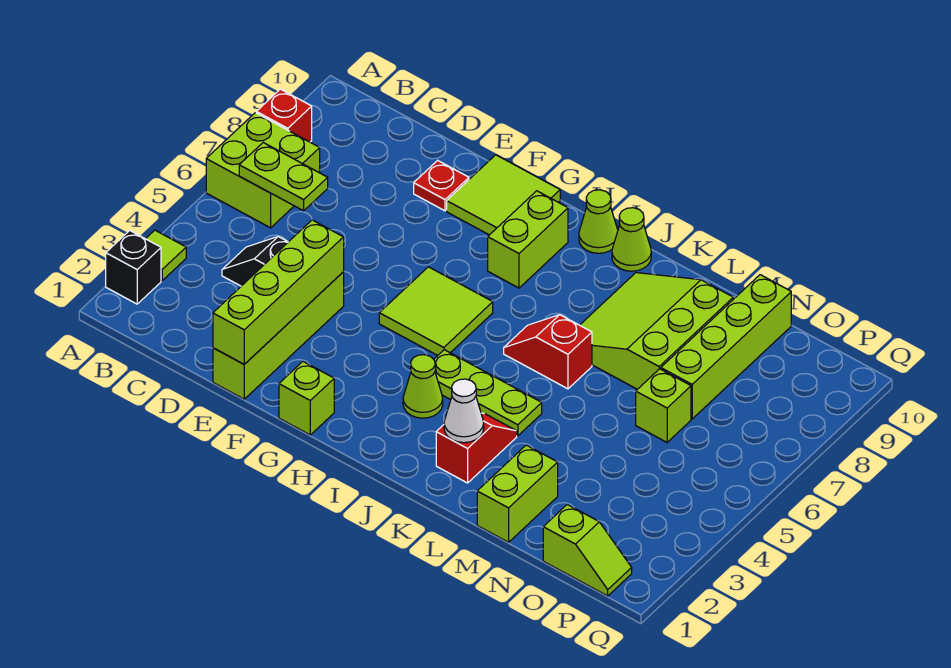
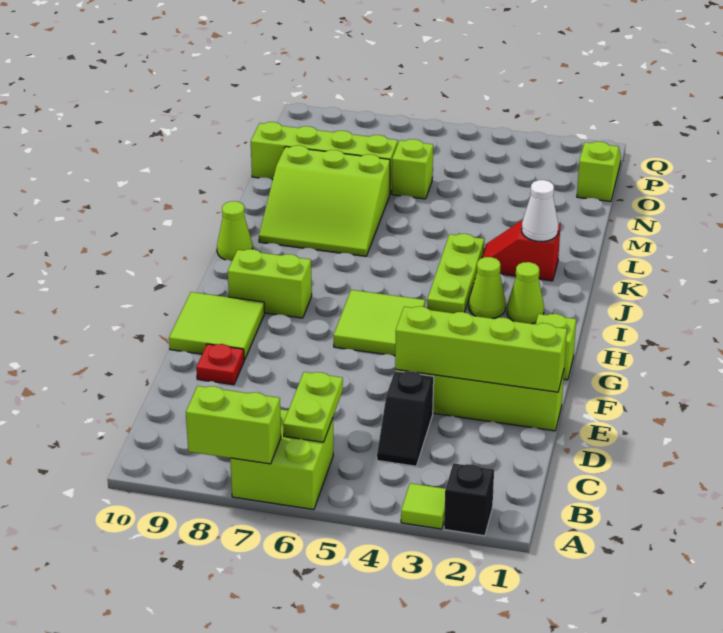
red 1x1 brick [256,89,312,142] -> none
lime 1x1 cone [579,190,618,253] -> lime 1x1 cone moved to [507,262,544,324]
red 1x2 slope [504,315,592,389] -> none
lime 1x2 brick [477,445,558,542] -> lime 1x2 brick moved to [186,386,281,464]

